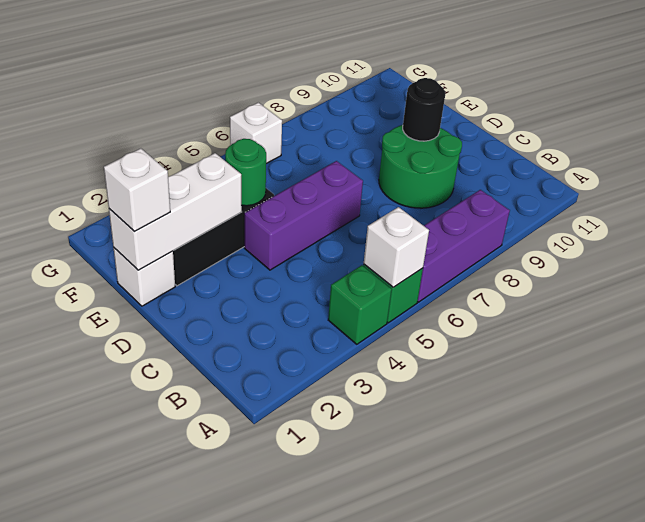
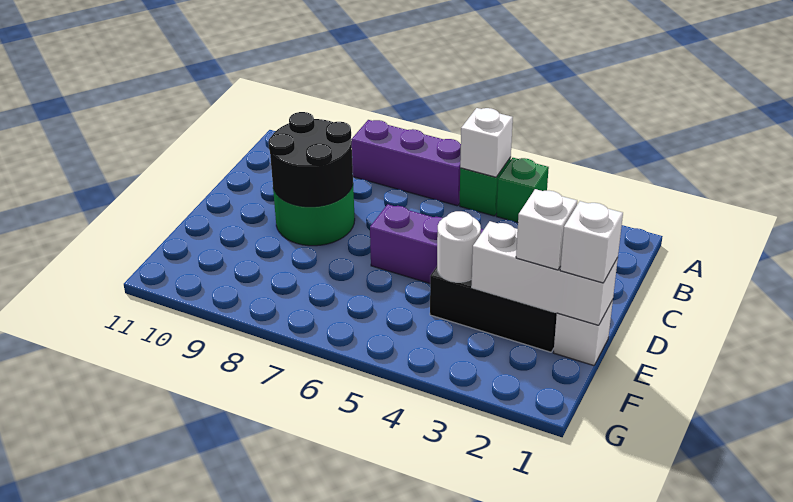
black 1x1 round brick [403,78,445,141] -> black 2x2 round brick [268,112,353,207]
green 1x1 round brick [225,139,266,206] -> white 1x1 round brick [437,211,481,282]
white 1x1 brick [230,102,282,164] -> white 1x1 brick moved to [516,189,577,270]

